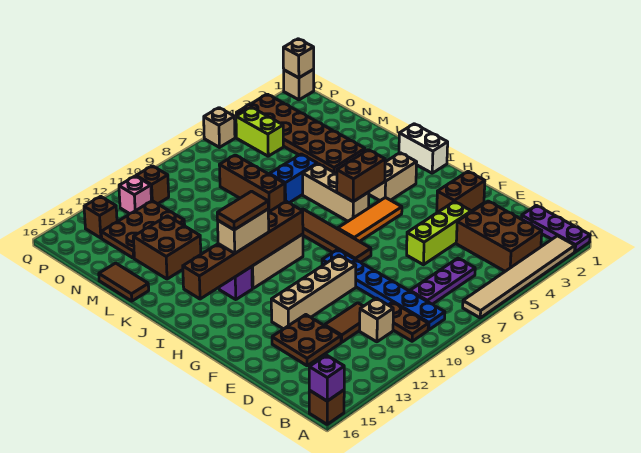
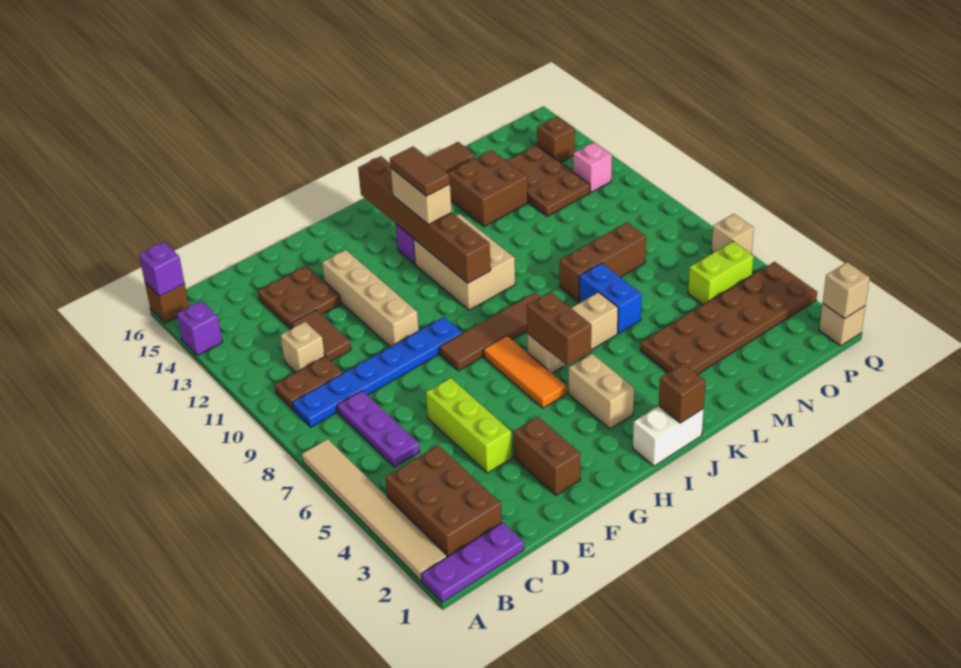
none -> purple 1x1 brick [177,301,222,356]
brown 2x3 brick [456,201,542,271] -> brown 2x3 brick turned to [385,445,502,557]
brown 1x1 brick [136,166,169,204] -> brown 1x1 brick moved to [659,363,705,423]

